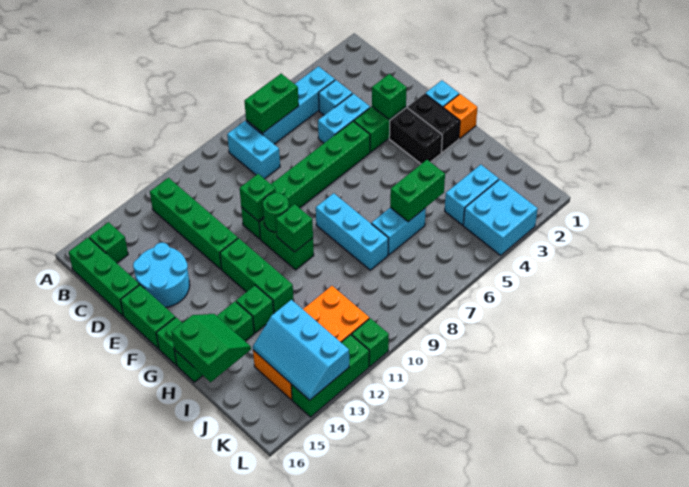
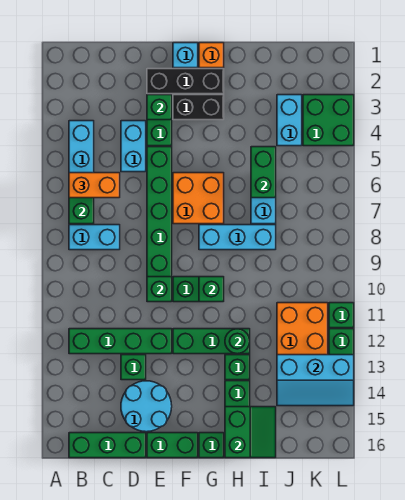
none -> orange 1x2 brick [69,173,120,198]
green 1x1 brick [89,222,128,263] -> green 1x1 brick moved to [121,355,146,380]
cyan 1x1 brick [319,80,352,115] -> none
black 1x2 brick [408,94,460,153] -> black 1x3 brick [147,69,224,94]
none -> orange 2x2 brick [173,173,224,224]
green 1x1 round brick [263,193,289,232] -> green 1x1 round brick moved to [225,329,250,354]
green 2x2 slope [172,314,251,382] -> green 2x2 slope turned to [225,407,276,458]
cyan 2x2 brick [463,179,538,255] -> green 2x2 brick [303,95,354,146]

